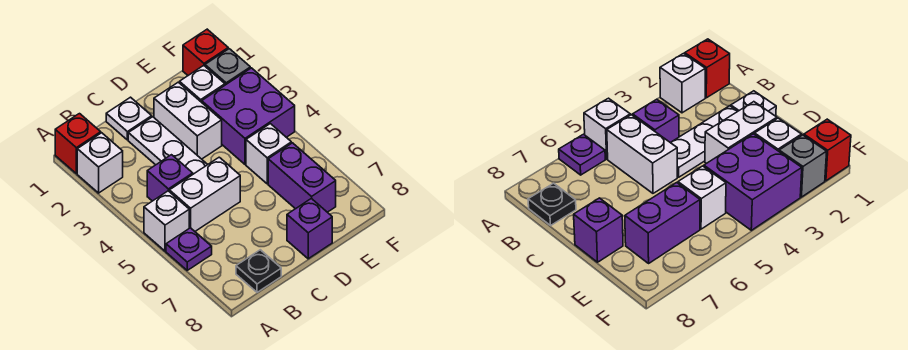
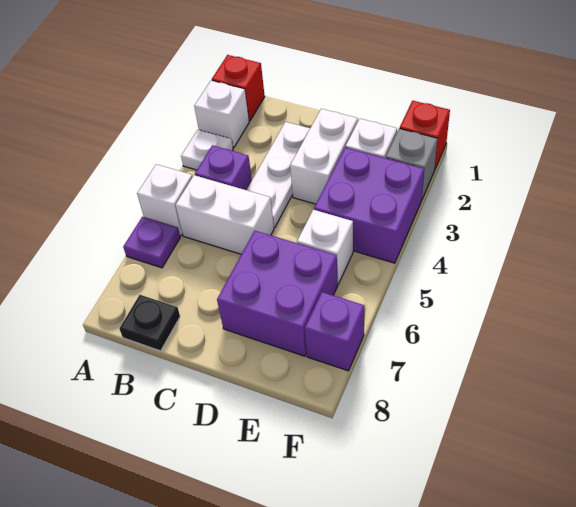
white 1x1 plate [106,97,152,140] -> white 1x1 plate moved to [181,130,233,170]
purple 1x1 brick [287,198,332,259] -> purple 1x1 brick moved to [305,292,364,371]
purple 1x2 brick [268,143,336,212] -> purple 2x2 brick [217,231,338,356]

